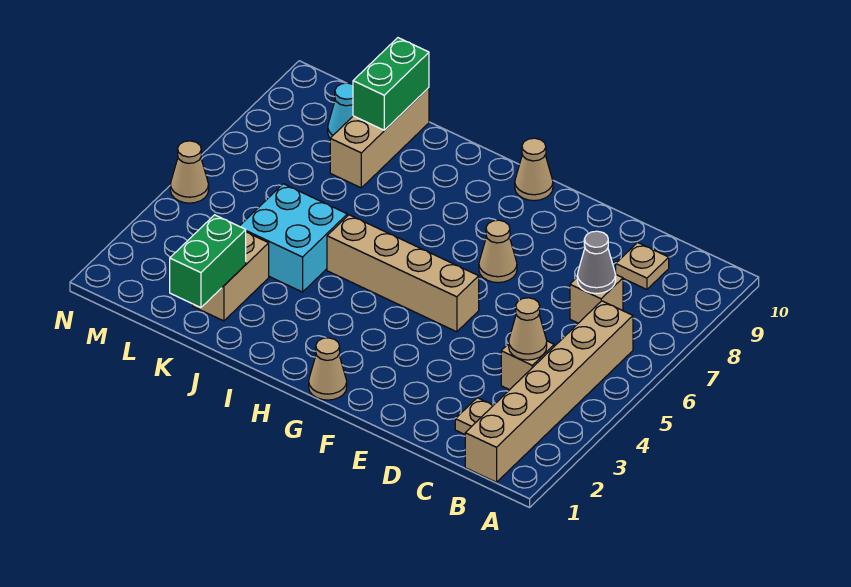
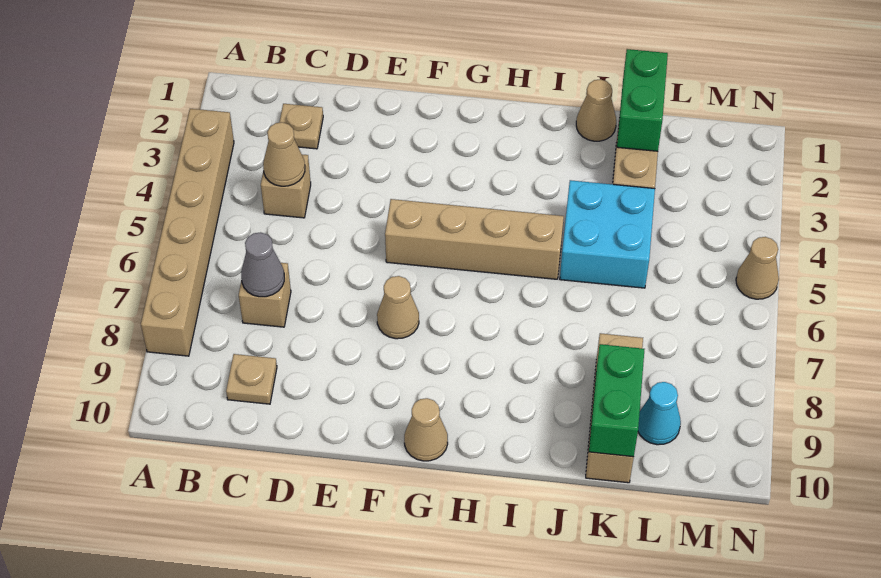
tan 1x6 brick [465,301,633,482] -> tan 1x6 brick moved to [141,109,234,356]
tan 1x1 cone [309,338,347,400] -> tan 1x1 cone moved to [576,79,616,141]

